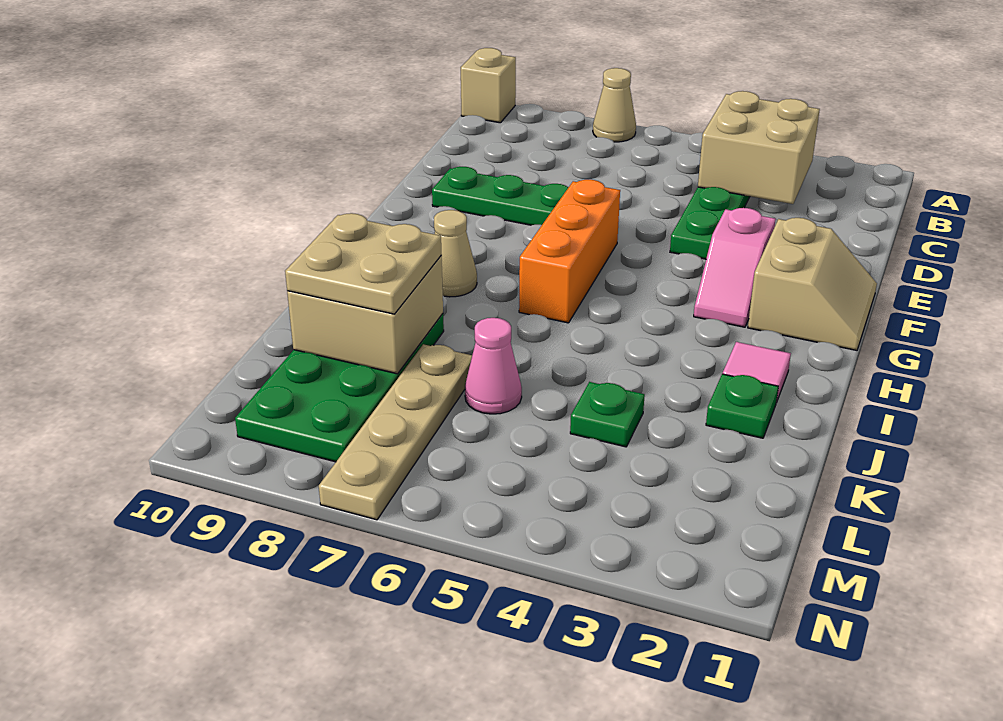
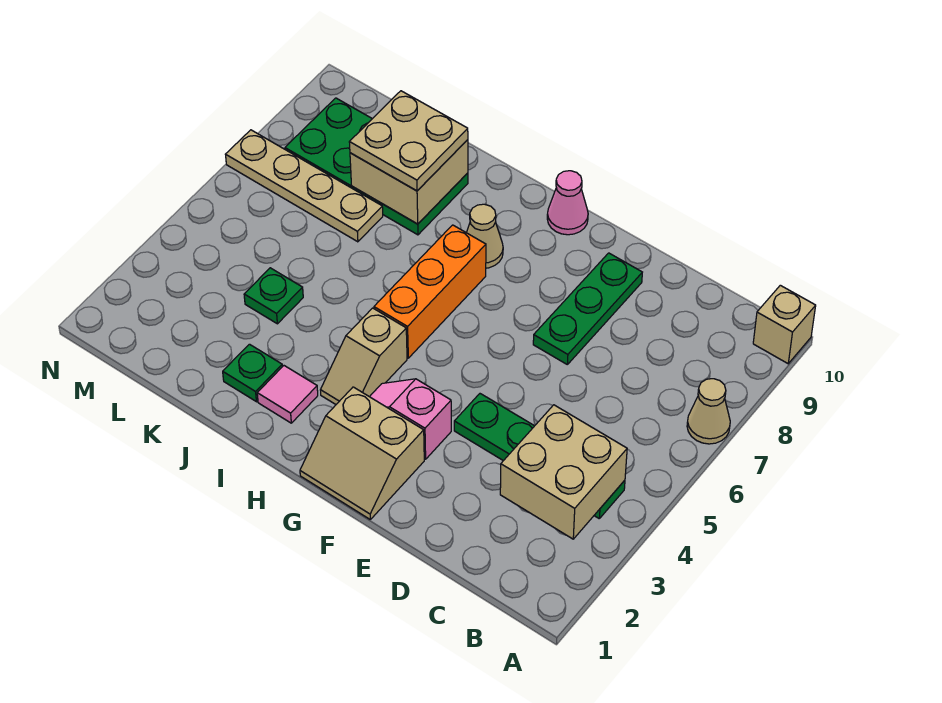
orange 1x3 brick [519,180,620,323] -> orange 1x3 brick turned to [374,225,486,358]
none -> tan 1x2 slope [321,308,407,404]
pink 1x1 cone [465,318,522,414] -> pink 1x1 cone moved to [547,171,588,235]

